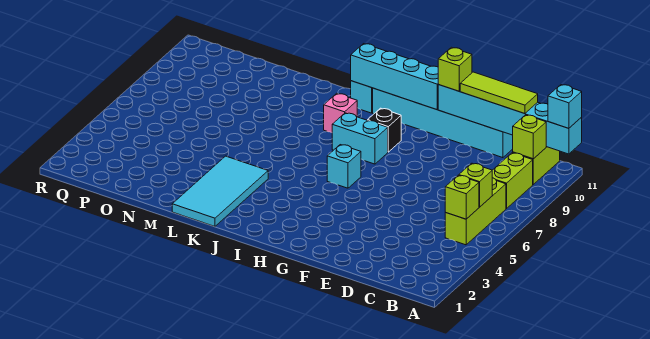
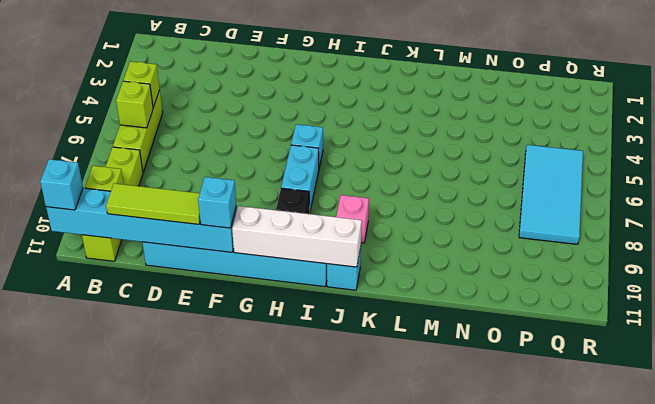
lime 1x1 brick [438,47,472,91] -> cyan 1x1 brick [198,177,236,228]
cyan 1x4 brick [351,44,439,110] -> white 1x4 brick [232,206,362,267]
cyan 1x2 brick [332,113,388,164] -> cyan 1x2 brick turned to [281,145,319,212]
cyan 2x4 tile [172,156,268,226] -> cyan 2x4 tile moved to [519,145,583,244]

